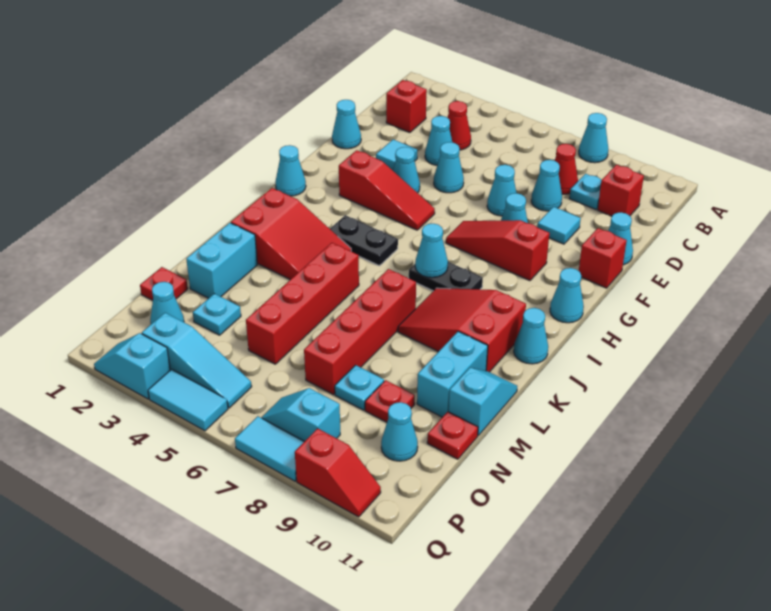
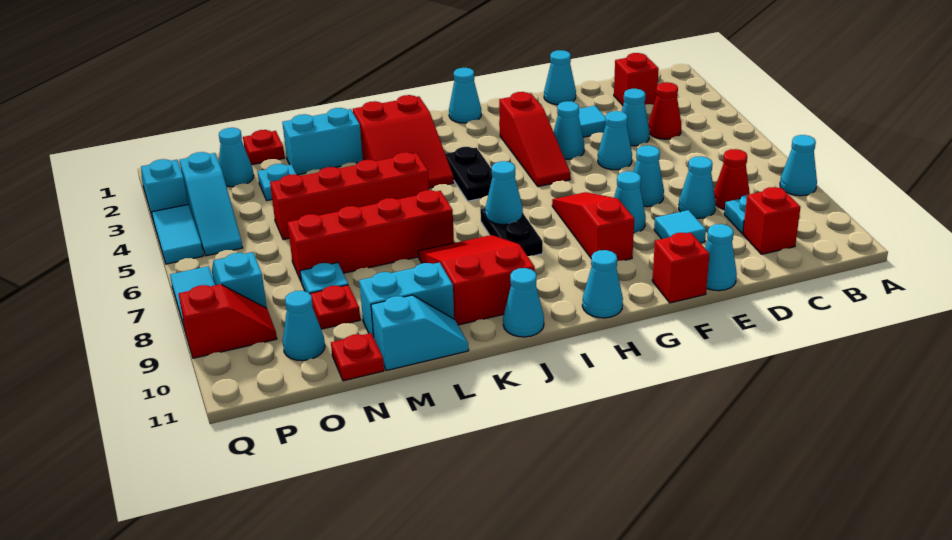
red 1x2 slope [295,428,381,517] -> red 1x2 slope turned to [179,284,277,358]

